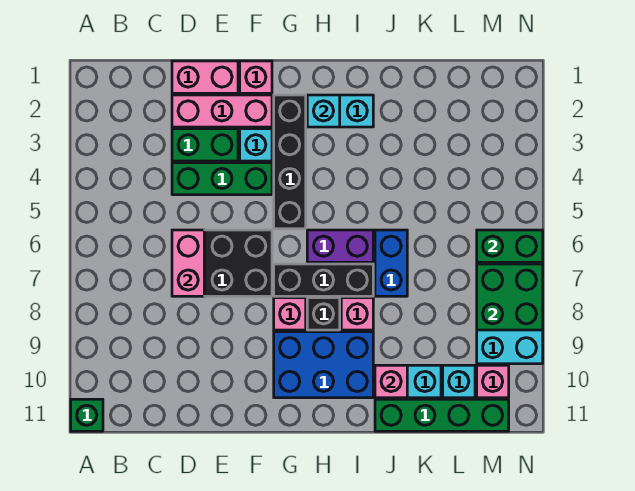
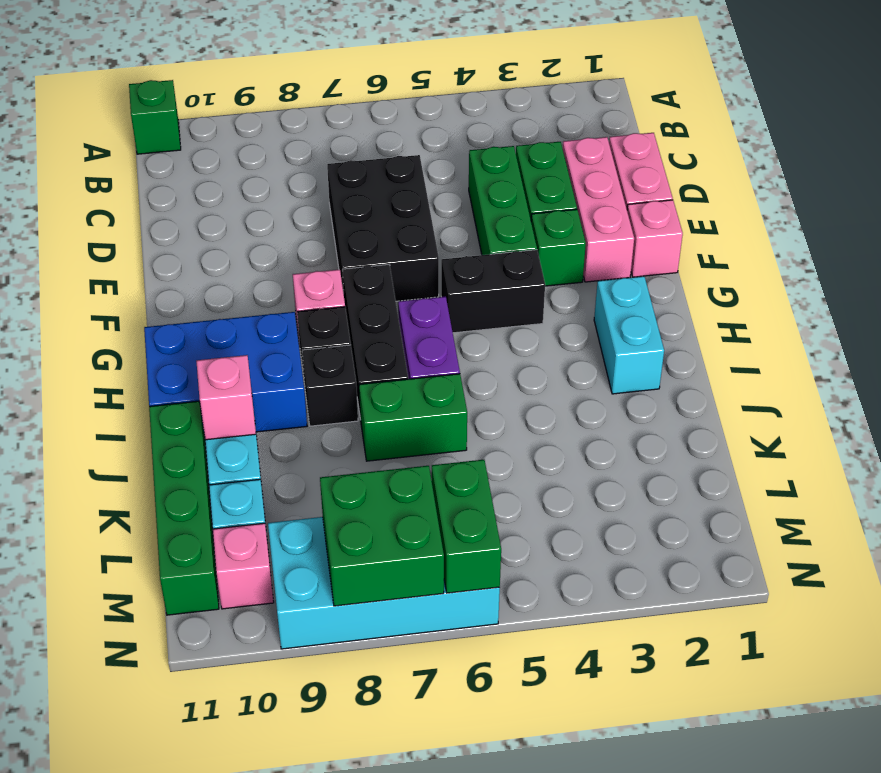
pink 1x2 brick [172,230,204,296] -> none
cyan 1x1 brick [240,129,272,161] -> green 1x1 brick [531,209,586,286]
black 1x4 brick [274,95,306,229] -> black 1x2 brick [441,250,545,333]
blue 2x3 brick [274,332,373,398] -> blue 2x3 brick turned to [144,312,307,436]
cyan 1x1 brick [307,95,340,127] -> none
pink 1x1 brick [341,298,373,330] -> black 1x1 brick [302,345,358,426]
blue 1x2 brick [375,230,407,296] -> green 1x2 brick [359,374,467,461]

